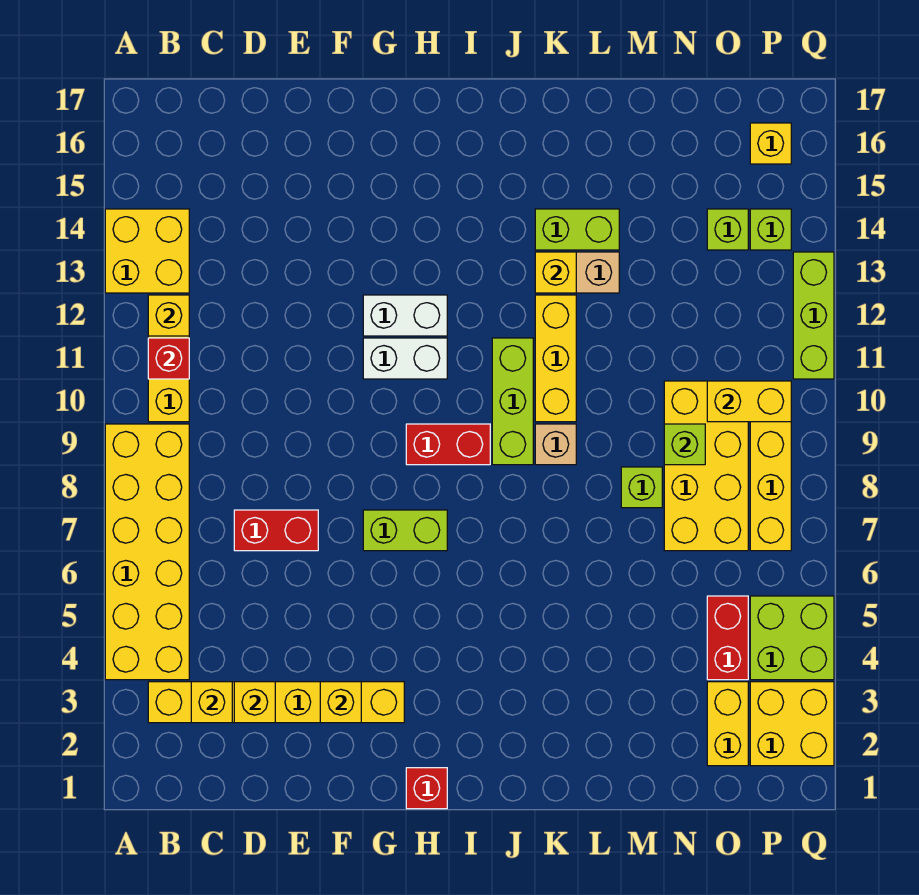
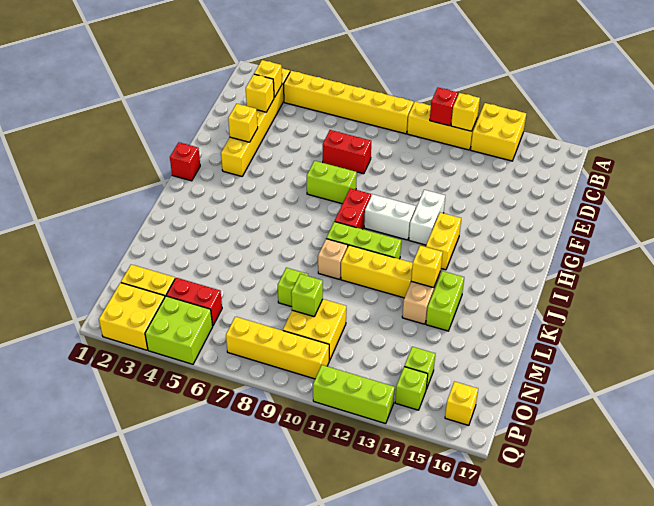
yellow 2x6 brick [105,424,189,680] -> yellow 1x6 brick [283,71,414,134]
red 1x2 brick [234,510,318,551] -> red 1x2 brick turned to [322,130,371,174]
lime 1x2 brick [363,510,447,551] -> lime 1x2 brick turned to [307,161,357,204]
white 1x2 brick [363,338,447,379] -> white 1x2 brick turned to [364,194,416,240]
yellow 2x4 brick [664,381,748,551] -> yellow 2x2 brick [283,299,346,361]
yellow 1x2 brick [707,381,791,422] -> yellow 1x2 brick moved to [426,212,461,270]

